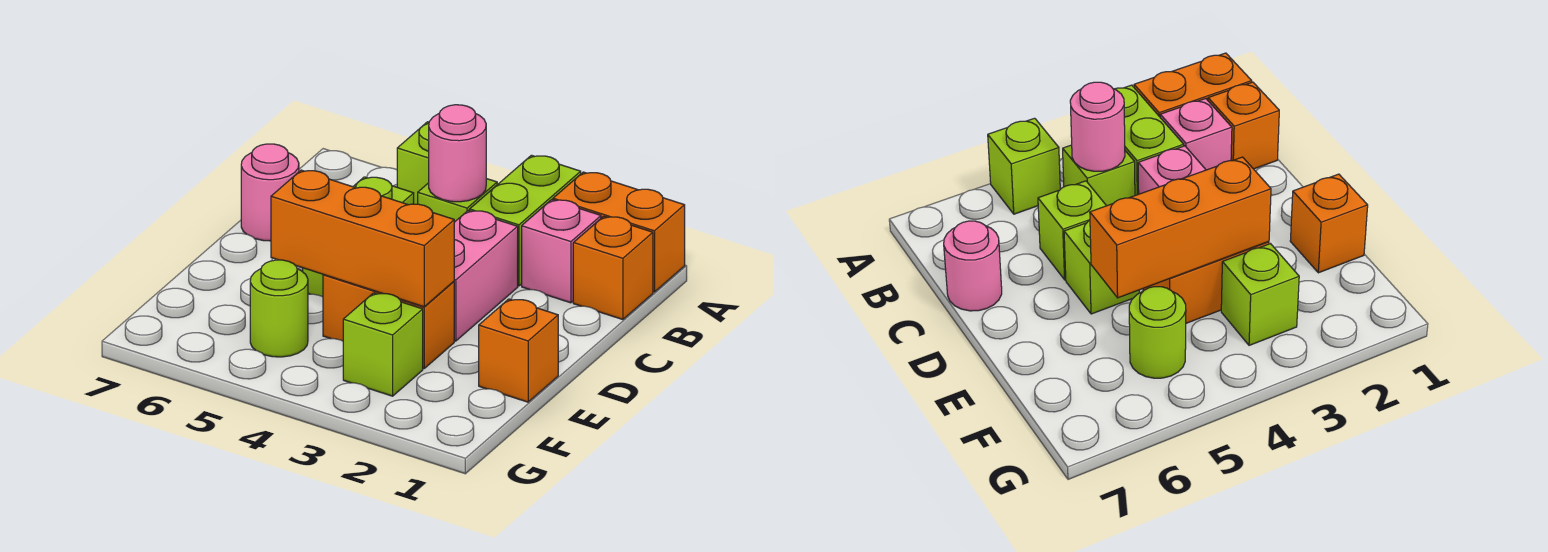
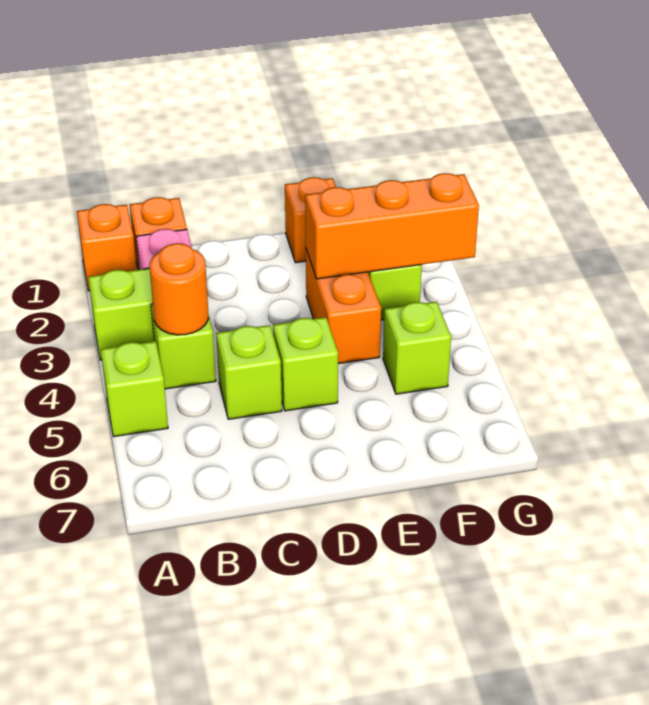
orange 1x2 brick [553,172,685,292] -> orange 1x1 brick [77,204,137,291]
pink 1x1 round brick [429,105,486,202] -> orange 1x1 round brick [150,243,209,335]
pink 1x2 brick [454,210,518,341] -> none
pink 1x1 round brick [241,144,299,241] -> none
orange 1x3 brick [271,170,454,307] -> orange 1x3 brick turned to [305,173,479,279]
lime 1x1 round brick [250,260,308,357] -> lime 1x1 brick [383,302,451,394]

